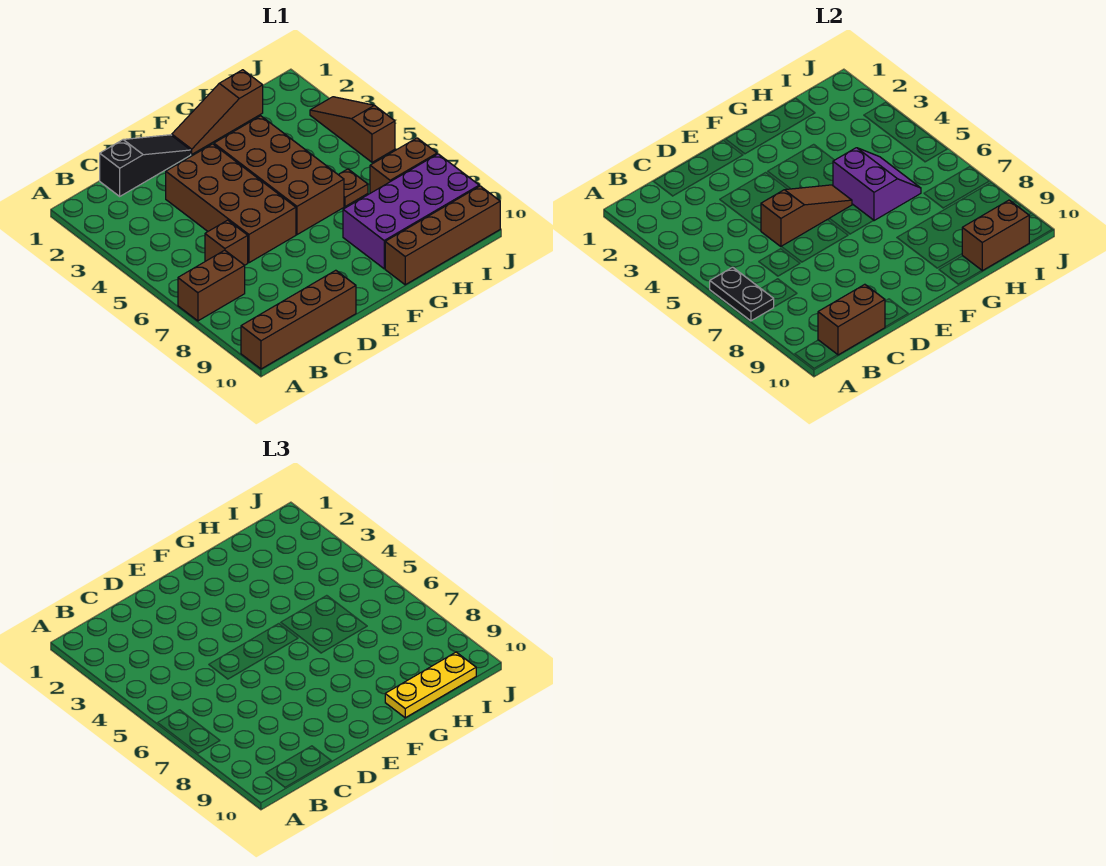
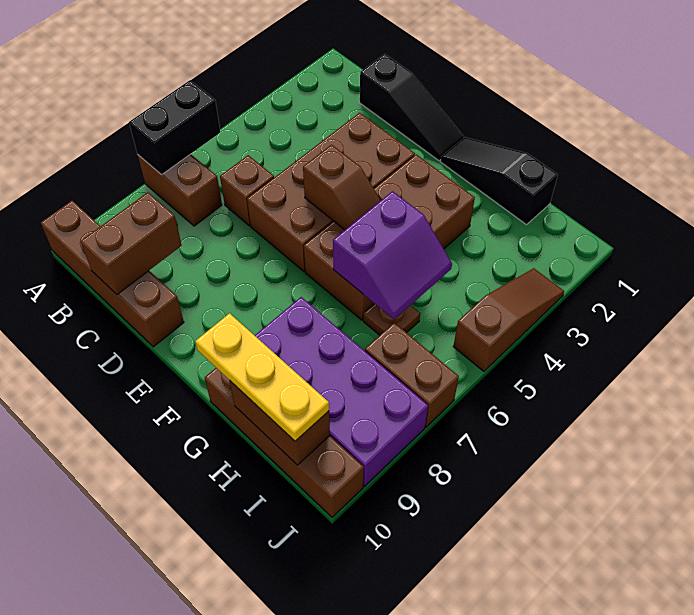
black 1x2 plate [710,267,774,321] -> black 1x2 brick [129,80,220,175]
brown 1x2 brick [818,284,885,355] -> brown 1x2 brick turned to [81,192,182,295]
brown 1x3 slope [761,185,852,247] -> brown 1x2 slope [303,145,381,230]
brown 1x3 slope [172,70,263,154] -> black 1x3 slope [440,137,558,225]

